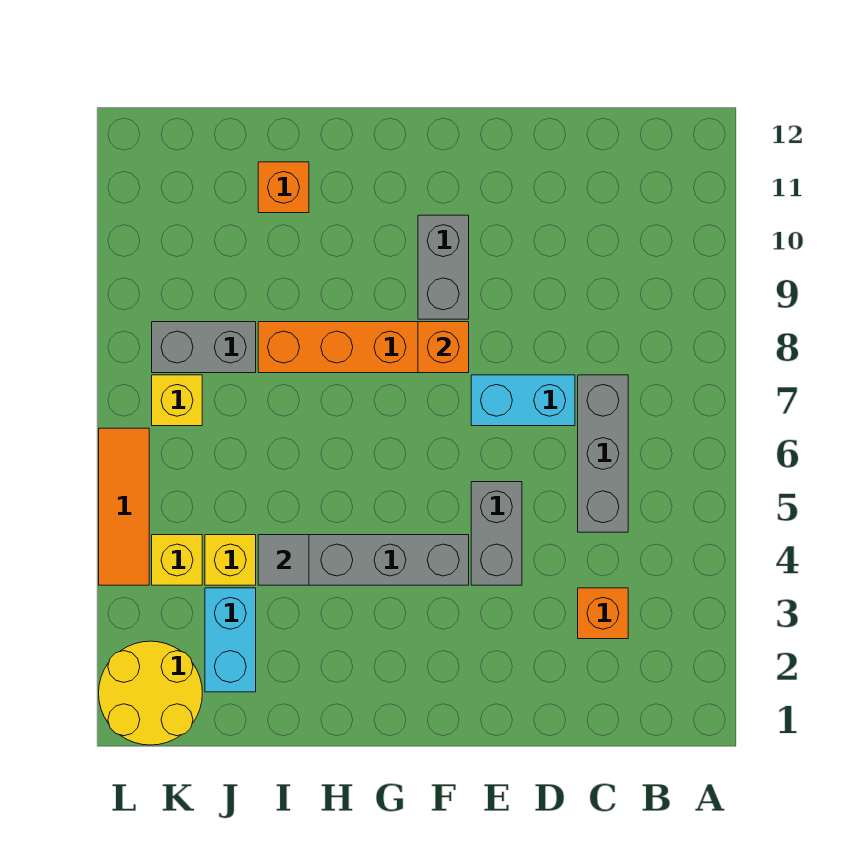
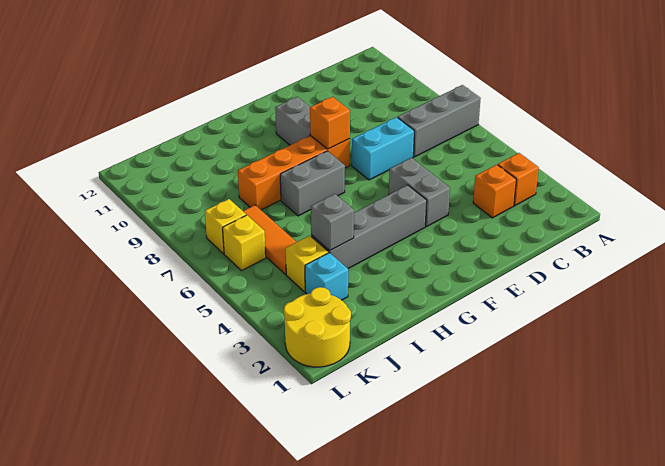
grey 1x3 brick [578,375,628,532] -> grey 1x3 brick turned to [398,85,481,157]
grey 1x1 tile [258,535,309,585] -> grey 1x1 brick [311,194,354,251]
orange 1x1 brick [258,162,309,213] -> orange 1x1 brick moved to [498,153,539,206]
cyan 1x2 brick [205,588,256,692] -> cyan 1x1 brick [305,253,348,300]
grey 1x2 brick [152,322,256,373] -> grey 1x2 brick moved to [280,151,345,216]
yellow 1x1 brick [152,535,202,585] -> yellow 1x1 brick moved to [223,215,266,271]
orange 1x3 tile [99,428,149,585] -> orange 1x3 tile moved to [243,205,296,275]

